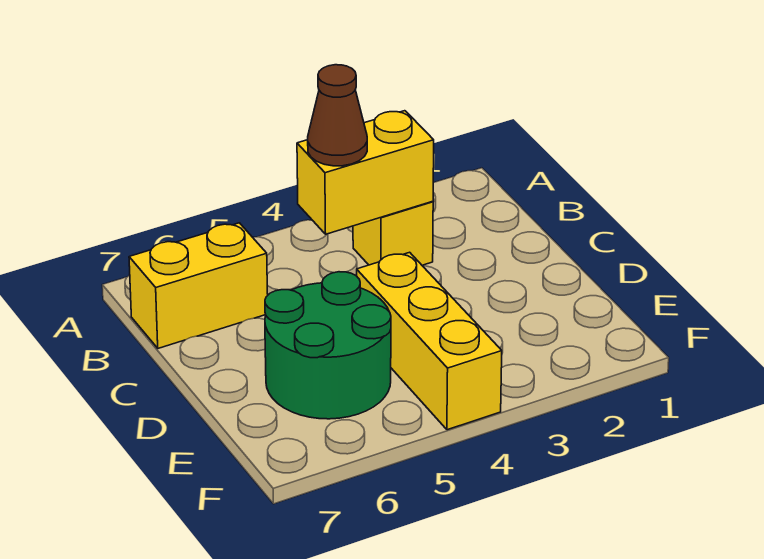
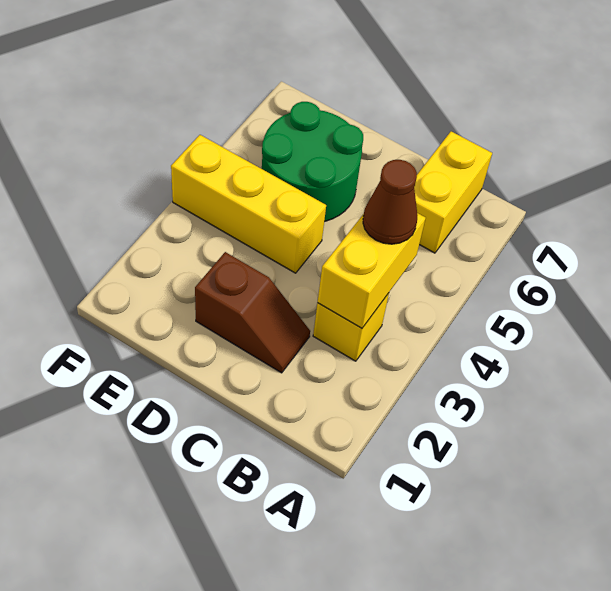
none -> brown 1x2 slope [195,252,310,373]

